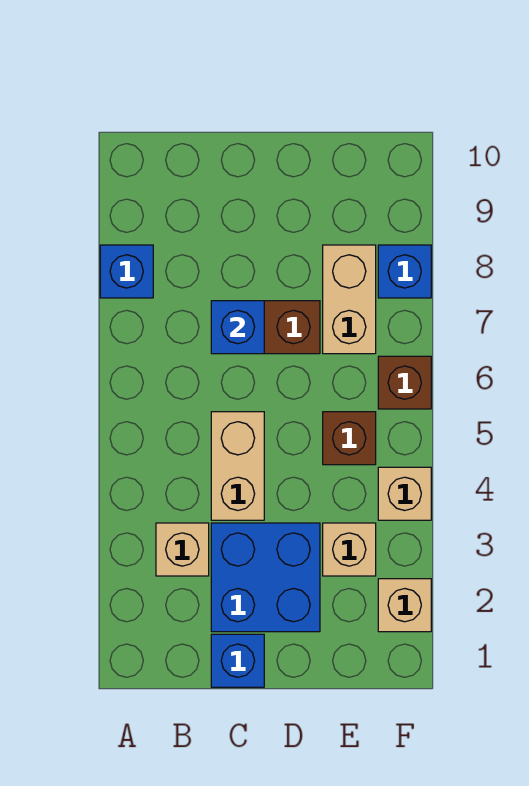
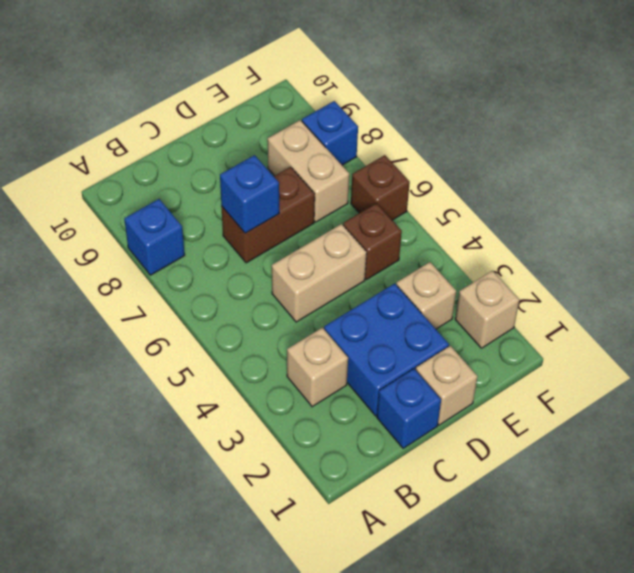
tan 1x2 brick [211,412,264,520] -> tan 1x2 brick turned to [272,224,367,322]
tan 1x1 brick [378,467,431,520] -> tan 1x1 brick moved to [416,346,478,425]

